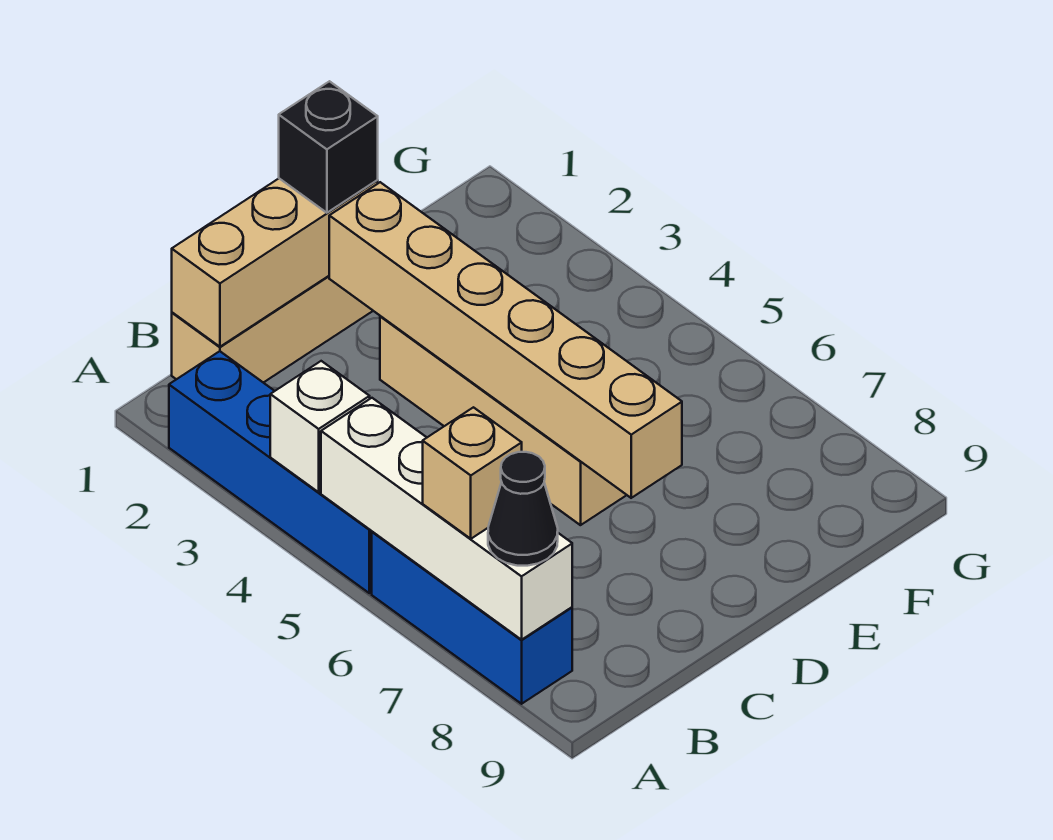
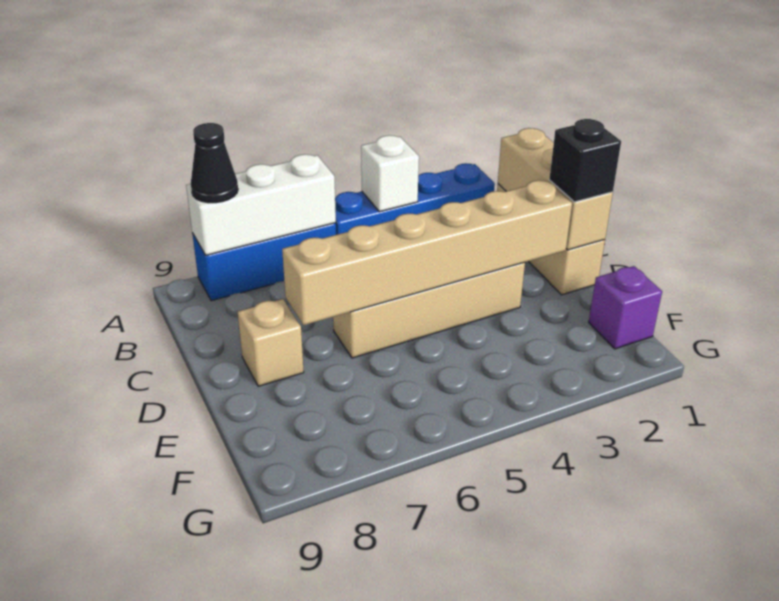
white 1x4 brick [321,398,572,640] -> white 1x3 brick [186,154,336,255]
tan 1x1 brick [423,407,522,539] -> tan 1x1 brick moved to [238,299,304,386]
none -> purple 1x1 brick [589,266,662,349]

